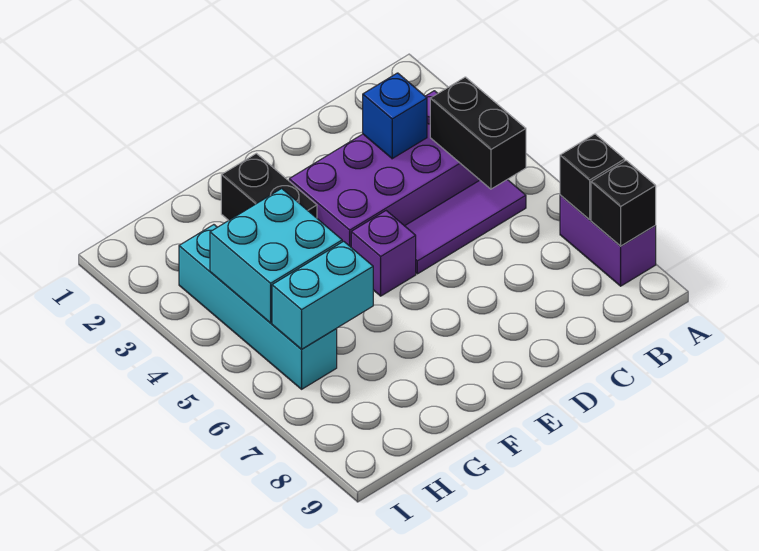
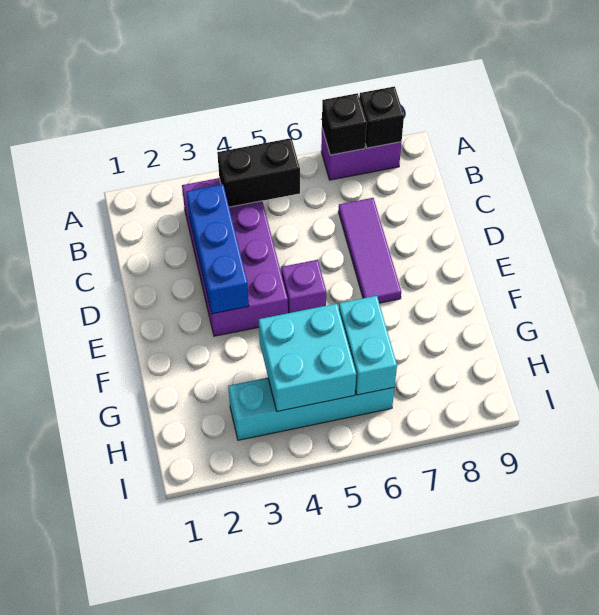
purple 1x3 tile [405,180,526,274] -> purple 1x3 tile moved to [338,198,401,303]
blue 1x1 brick [363,73,427,159] -> blue 1x3 brick [187,184,249,314]
black 1x2 brick [221,154,317,220] -> none

